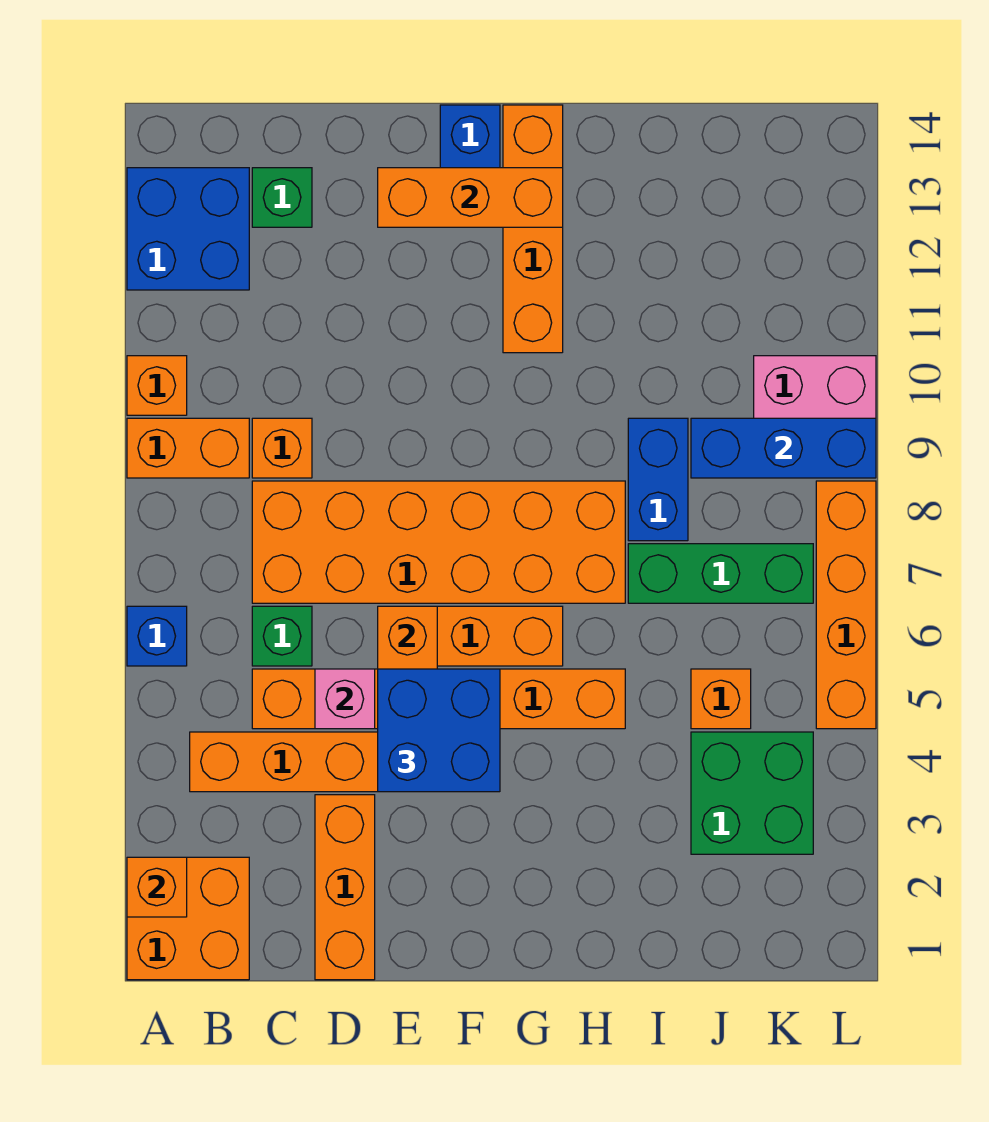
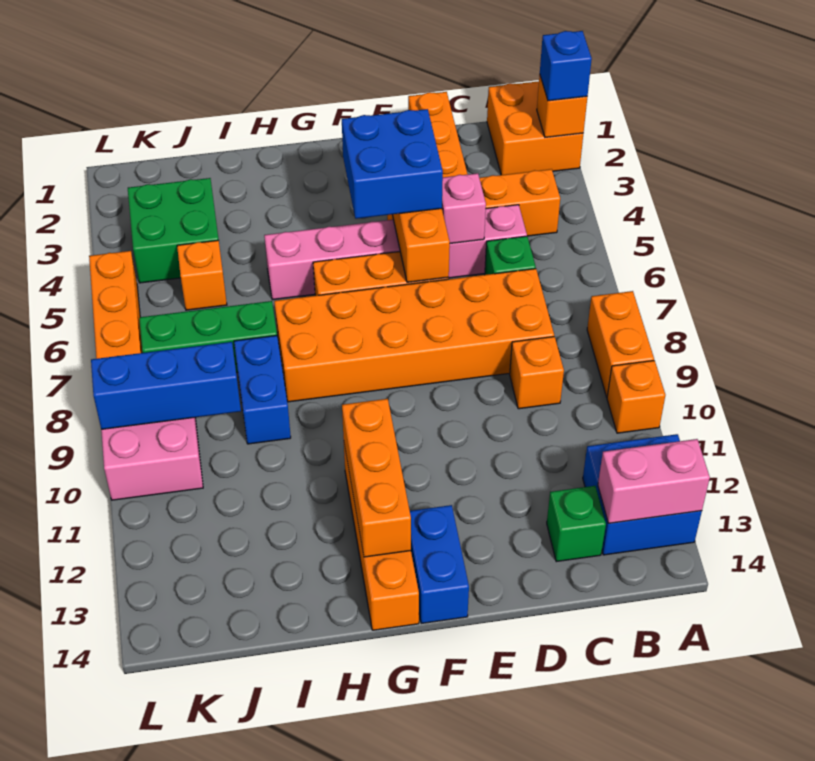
blue 1x1 brick [127,606,187,666] -> blue 1x1 brick moved to [540,31,592,101]
orange 1x2 brick [127,418,249,478] -> orange 1x2 brick turned to [587,291,654,397]
none -> pink 1x2 brick [598,439,710,523]
orange 1x6 brick [252,669,625,729] -> pink 1x6 brick [264,205,527,300]
orange 1x3 brick [378,168,563,227] -> orange 1x3 brick turned to [342,399,411,557]

